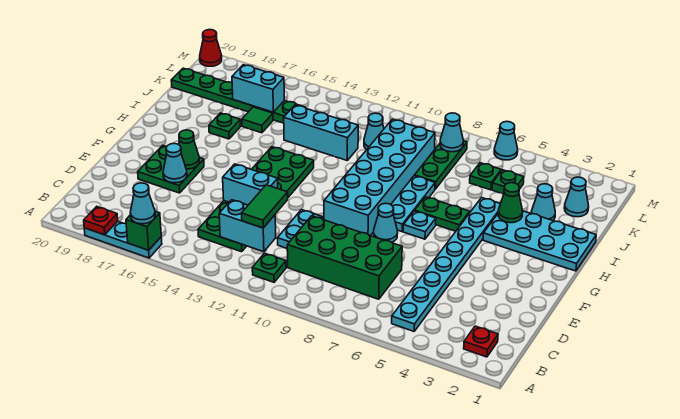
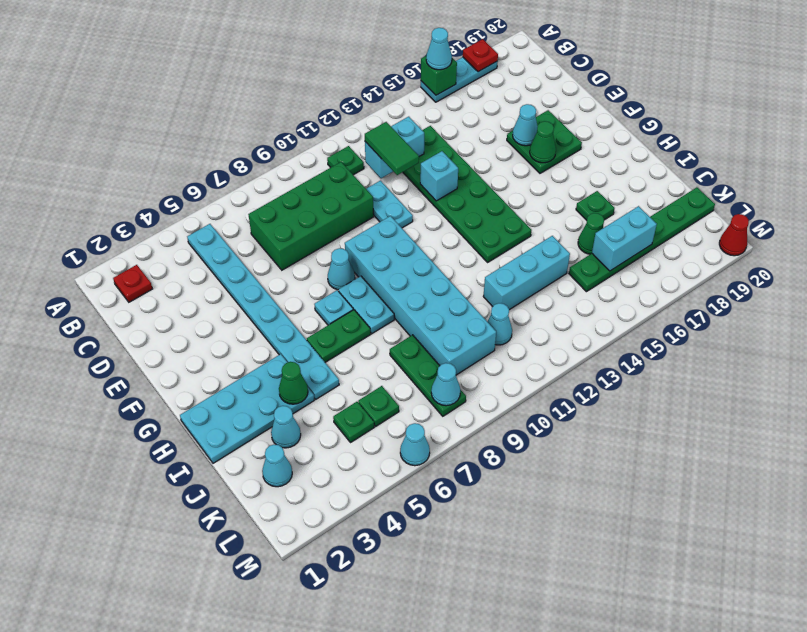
cyan 1x2 brick [223,164,278,205] -> cyan 1x1 brick [420,151,458,201]
cyan 1x3 plate [391,176,435,232] -> cyan 1x2 plate [338,276,394,334]
green 1x1 tile [242,107,273,133] -> green 1x1 cone [578,213,604,254]

